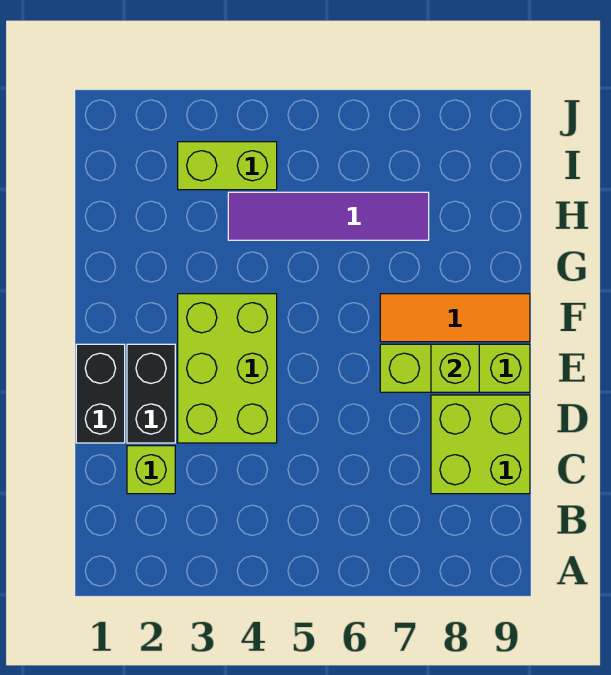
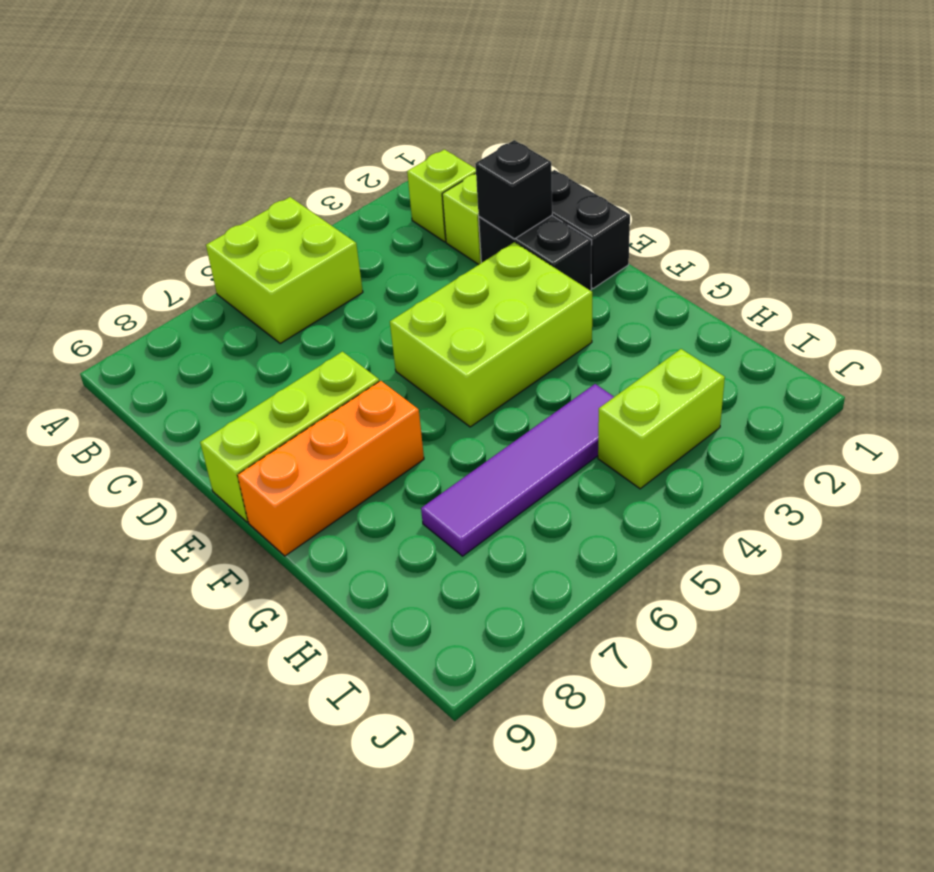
lime 2x2 brick [431,395,530,494] -> lime 2x2 brick moved to [206,197,363,344]
none -> black 1x1 brick [475,140,552,239]
lime 2x3 brick [178,294,277,443] -> lime 2x3 brick turned to [390,242,592,427]
lime 1x1 brick [431,344,479,392] -> lime 1x1 brick moved to [407,149,476,242]
orange 1x3 tile [380,294,530,342] -> orange 1x3 brick [237,381,424,556]

